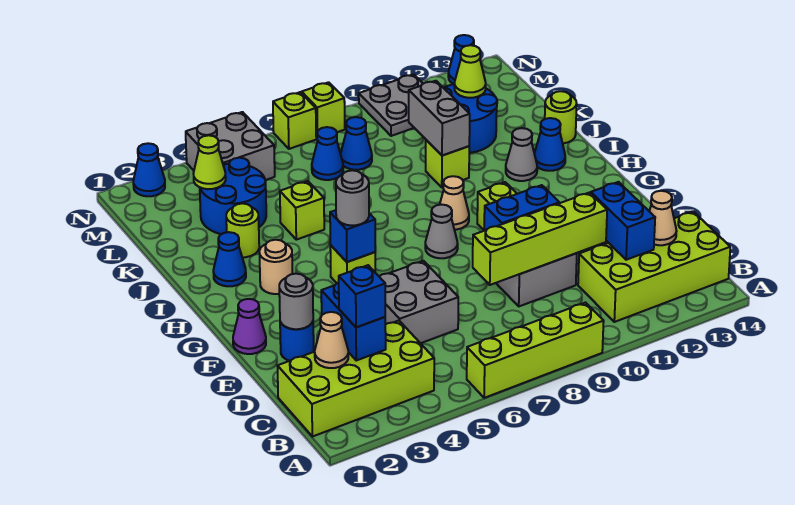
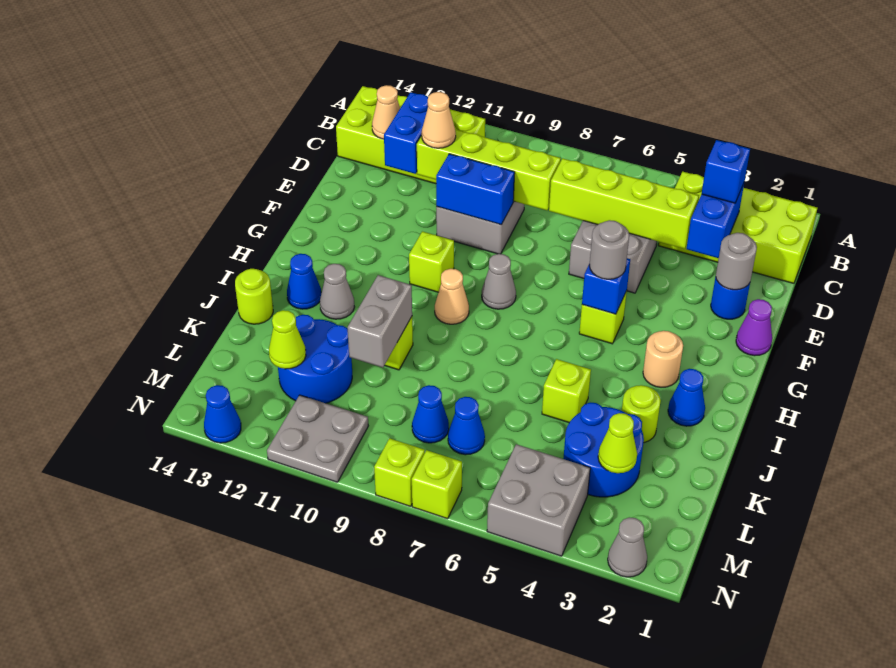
lime 1x4 brick [467,303,604,398] -> lime 1x4 brick moved to [549,158,699,249]
tan 1x1 cone [315,312,348,368] -> tan 1x1 cone moved to [422,92,456,148]
blue 1x1 cone [133,143,165,196] -> grey 1x1 cone [608,517,647,577]

